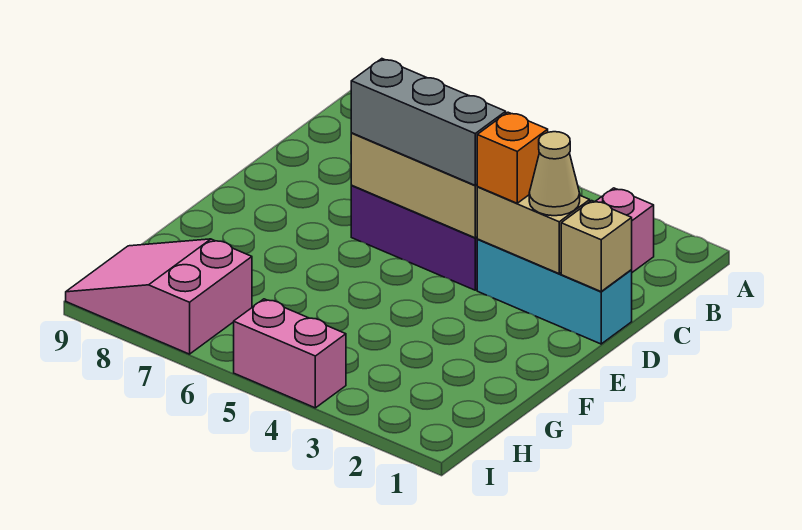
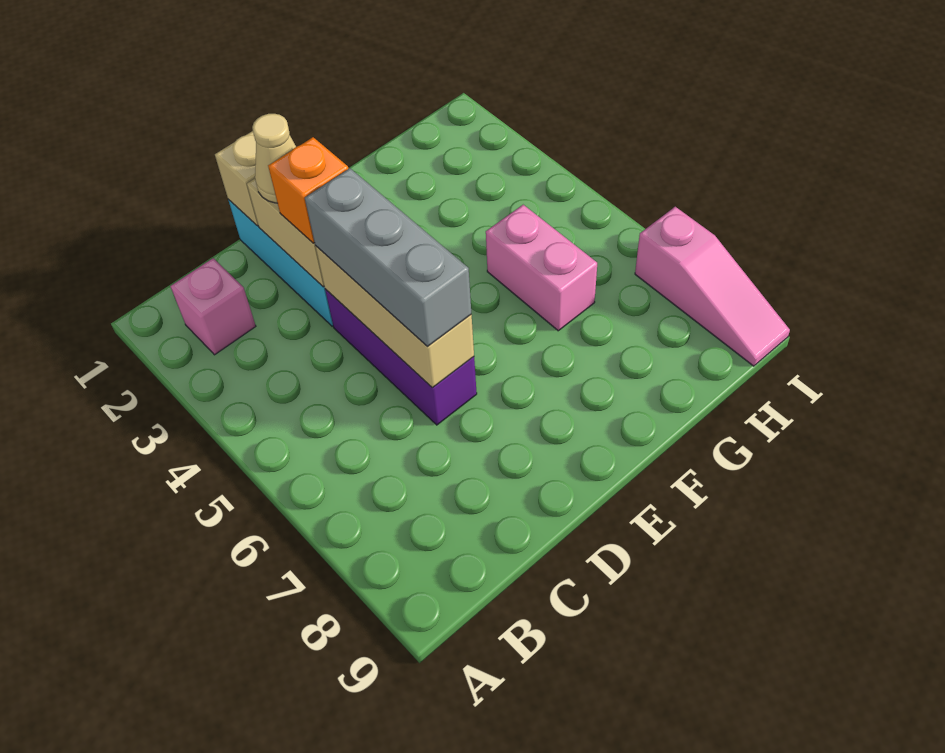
pink 2x3 slope [66,239,252,354] -> pink 1x3 slope [635,207,790,366]
pink 1x2 brick [234,299,346,408] -> pink 1x2 brick moved to [486,205,597,331]

